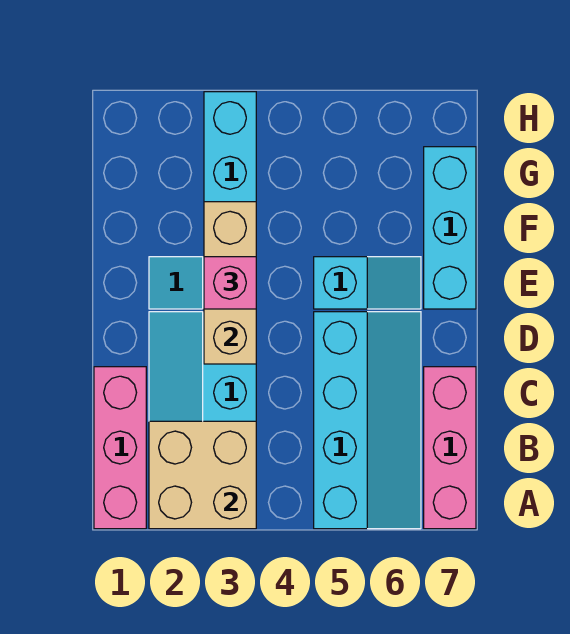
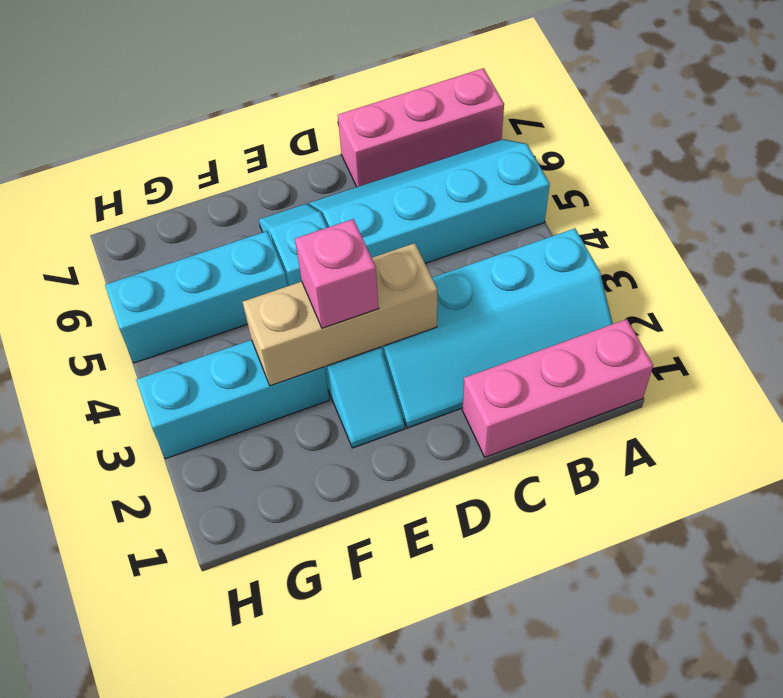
tan 2x2 brick [149,421,256,529] -> none
cyan 1x3 brick [424,147,476,309] -> cyan 1x3 brick moved to [105,231,287,363]

